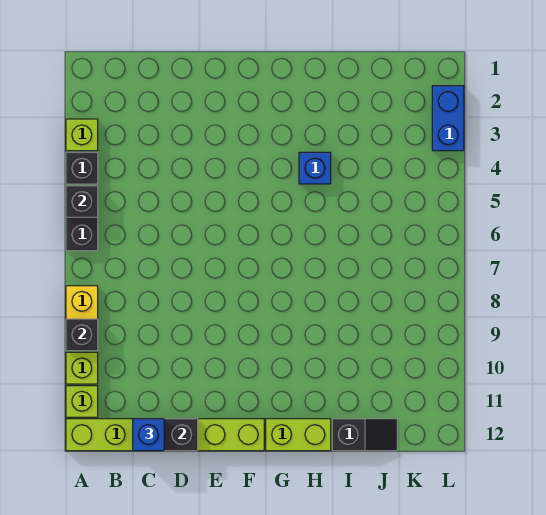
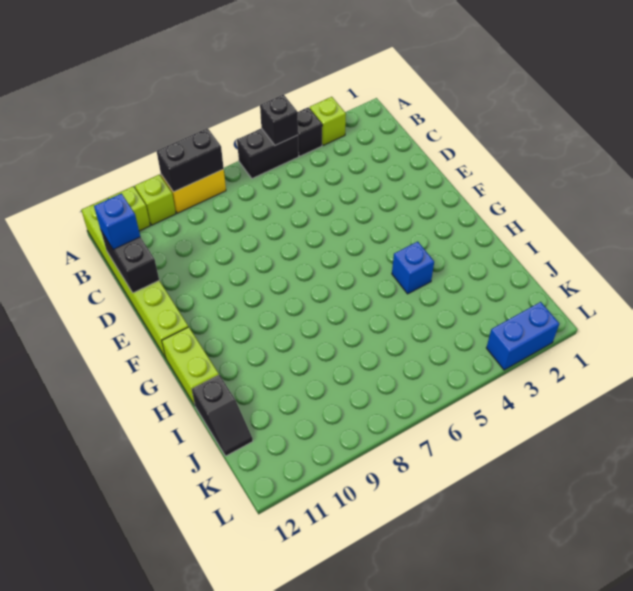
black 1x1 brick [66,319,98,351] -> black 1x2 brick [157,128,224,192]

